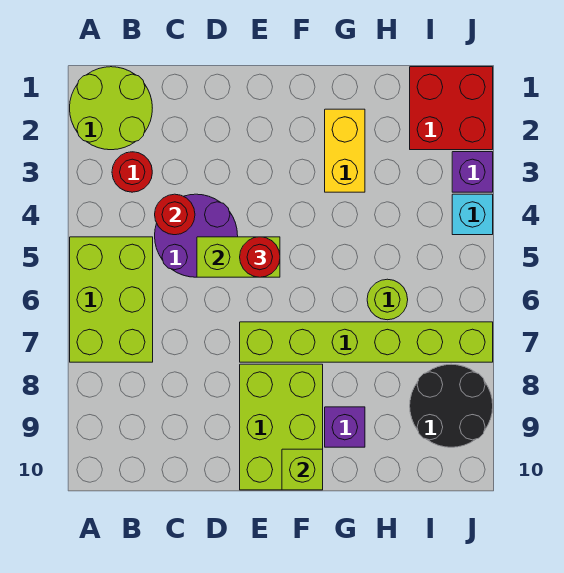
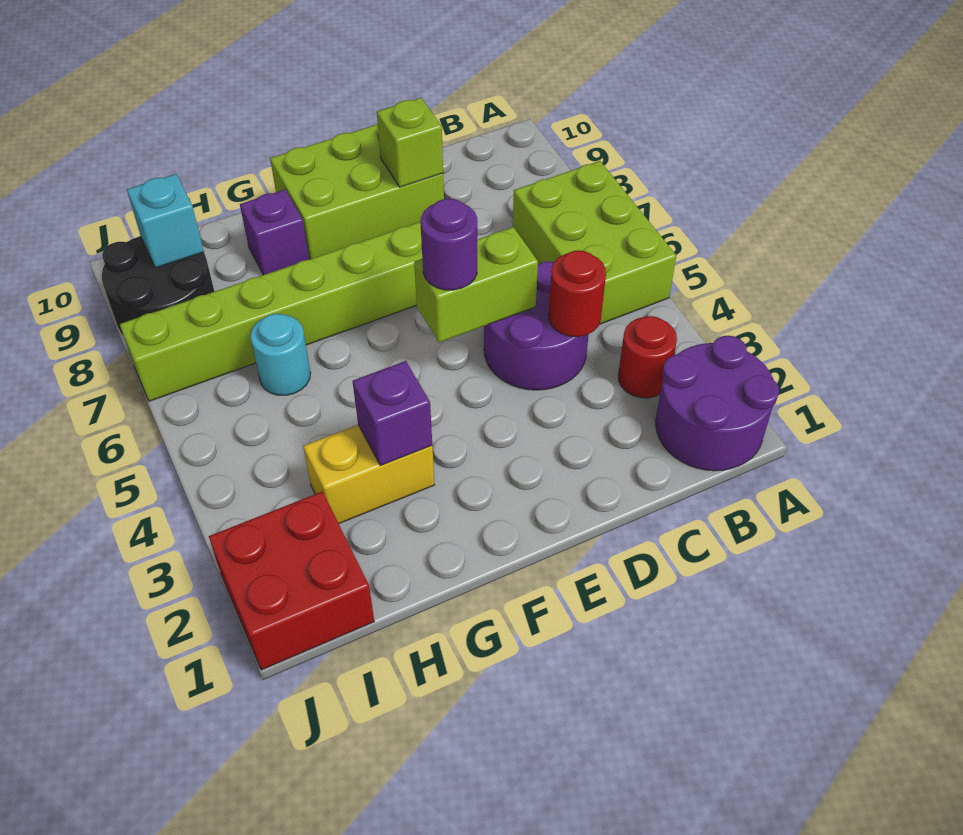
lime 2x2 round brick [70,67,152,150] -> purple 2x2 round brick [656,336,779,471]
red 1x1 round brick [240,237,280,277] -> purple 1x1 round brick [421,199,477,290]
lime 2x3 brick [240,364,323,490] -> lime 2x3 brick turned to [270,124,444,259]
lime 1x1 brick [282,449,323,490] -> lime 1x1 brick moved to [377,98,443,187]
yellow 1x2 brick [325,109,365,192] -> yellow 1x2 brick turned to [303,425,434,524]
lime 1x1 round brick [367,279,408,320] -> cyan 1x1 round brick [250,314,311,395]
purple 1x1 brick [452,152,493,192] -> purple 1x1 brick moved to [353,361,432,465]
cyan 1x1 brick [452,194,493,235] -> cyan 1x1 brick moved to [127,174,204,268]

